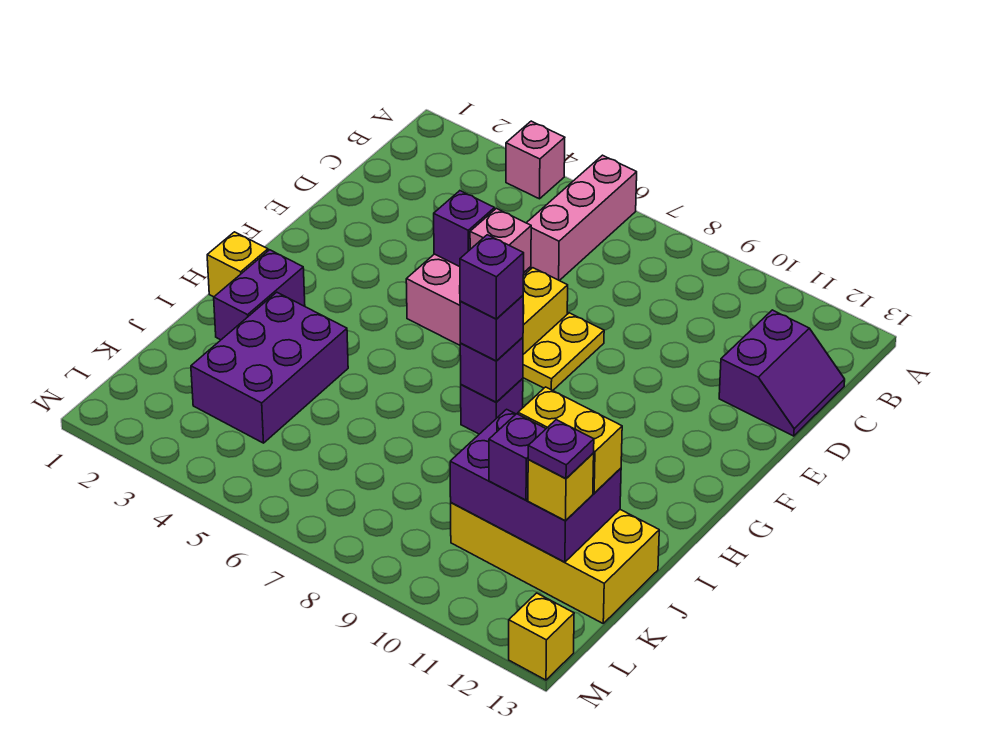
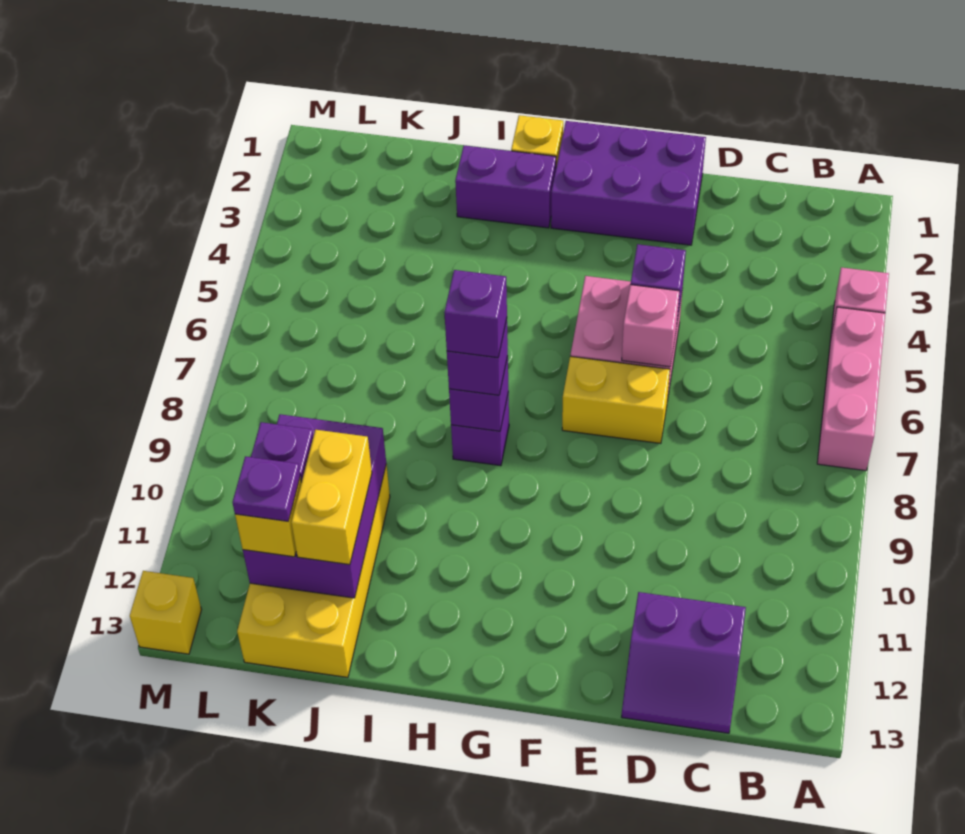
pink 1x3 brick [527,155,637,281] -> pink 1x3 brick turned to [817,307,885,471]
yellow 1x2 plate [523,313,604,390] -> none
purple 2x3 brick [191,292,348,443] -> purple 2x3 brick moved to [551,121,706,245]

